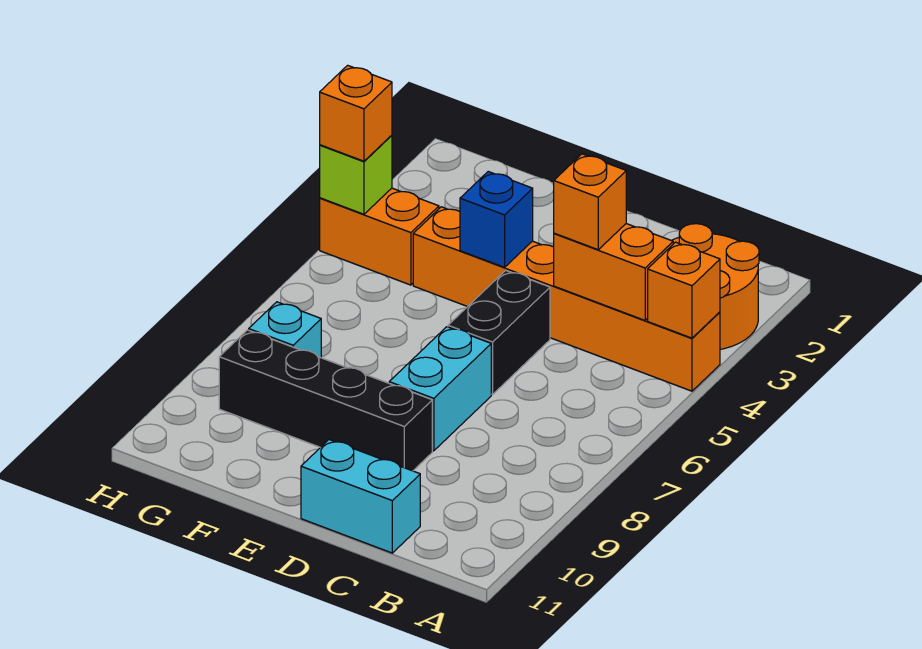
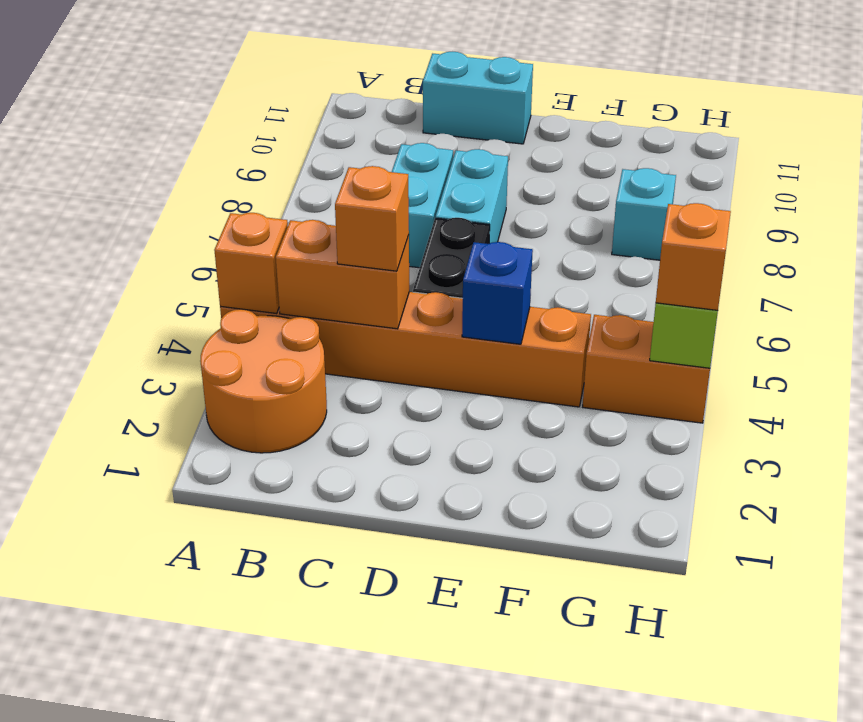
none -> cyan 1x2 brick [392,143,453,268]
black 1x4 brick [219,330,432,471] -> none

